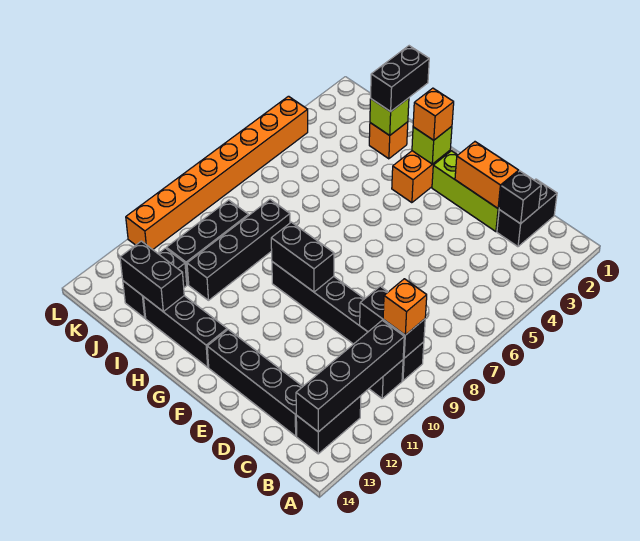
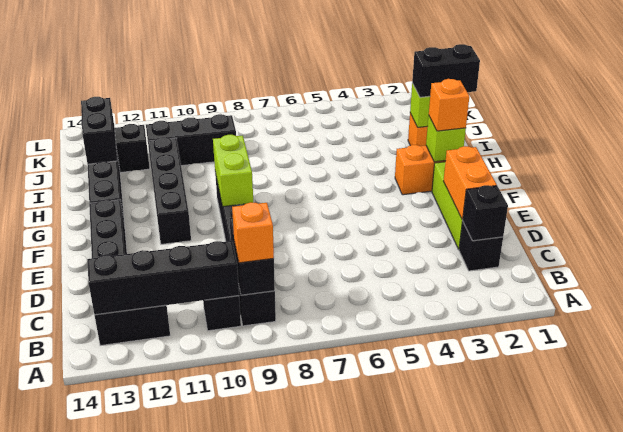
black 1x2 brick [497,179,557,247] -> black 1x1 brick [459,221,503,271]
black 1x2 brick [271,222,334,292] -> lime 1x2 brick [213,135,253,207]
black 1x4 brick [187,200,290,300] -> black 1x4 brick turned to [148,137,191,244]
orange 1x8 brick [126,96,308,250] -> none

